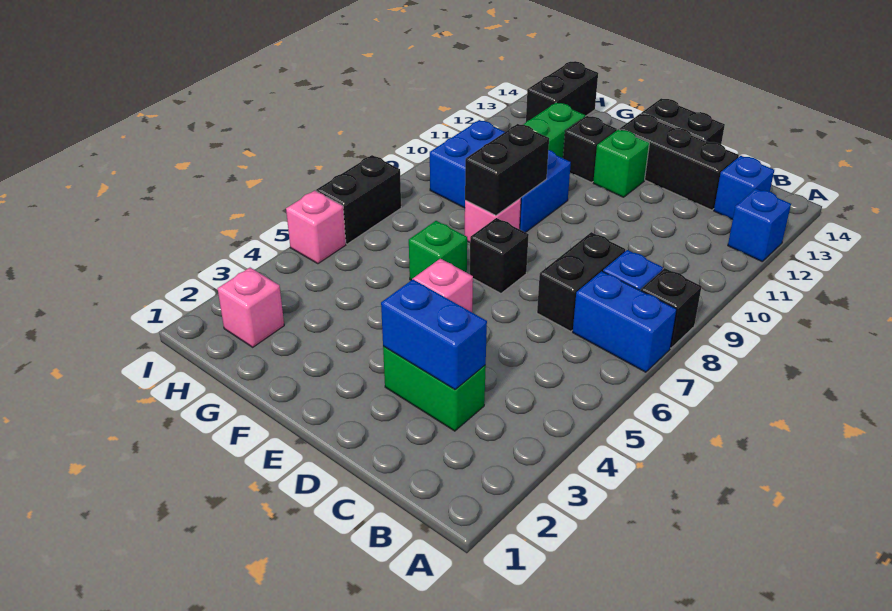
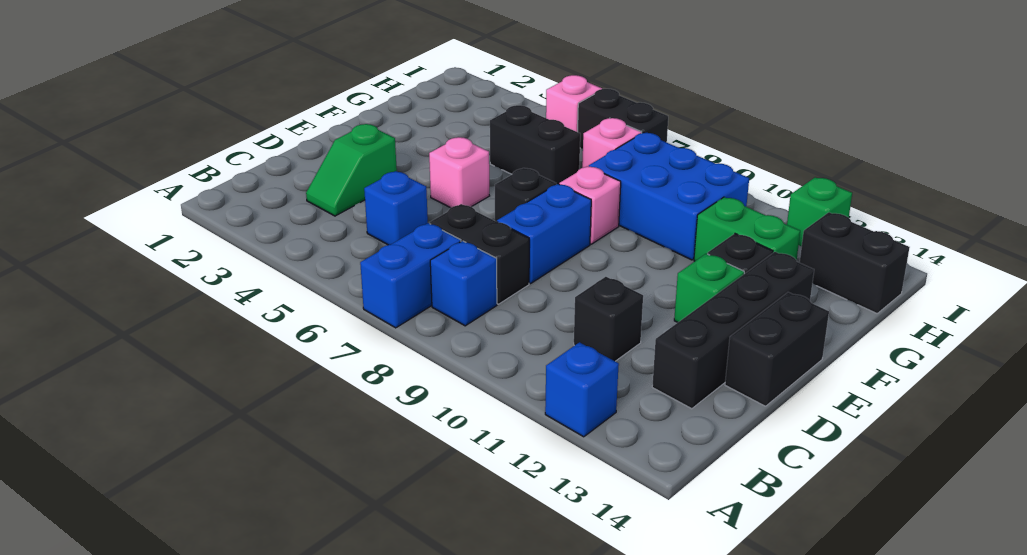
black 1x1 brick [641,268,702,348] -> black 1x1 brick moved to [574,277,643,361]
blue 1x1 brick [714,156,774,220] -> blue 1x1 brick moved to [364,171,428,245]
green 1x2 brick [383,346,486,431] -> green 1x2 slope [306,124,397,216]
blue 1x2 brick [381,279,487,390] -> blue 1x2 brick moved to [497,184,591,284]
black 1x3 brick [619,114,739,210] -> black 1x4 brick [652,252,814,409]
green 1x1 brick [409,221,467,280] -> green 1x1 brick moved to [787,177,852,247]
black 1x2 brick [465,124,549,216] -> black 1x2 brick moved to [490,105,580,185]
blue 2x3 brick [430,120,571,233] -> blue 2x3 brick turned to [589,133,749,260]
pink 1x1 brick [218,268,284,347] -> pink 1x1 brick moved to [582,118,642,168]

